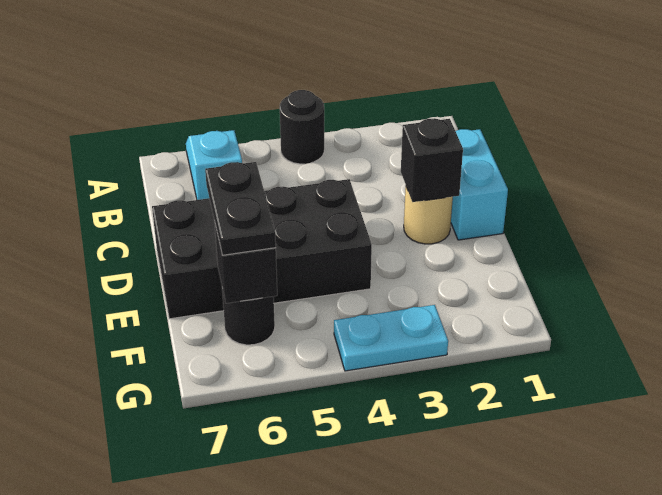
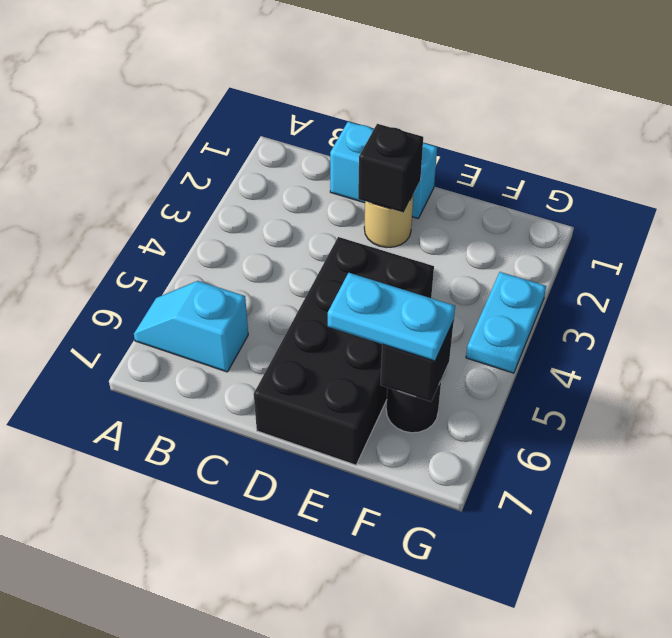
black 1x1 round brick [280,90,324,164] -> none
black 1x2 plate [205,162,276,255] -> cyan 1x2 plate [328,273,455,361]

